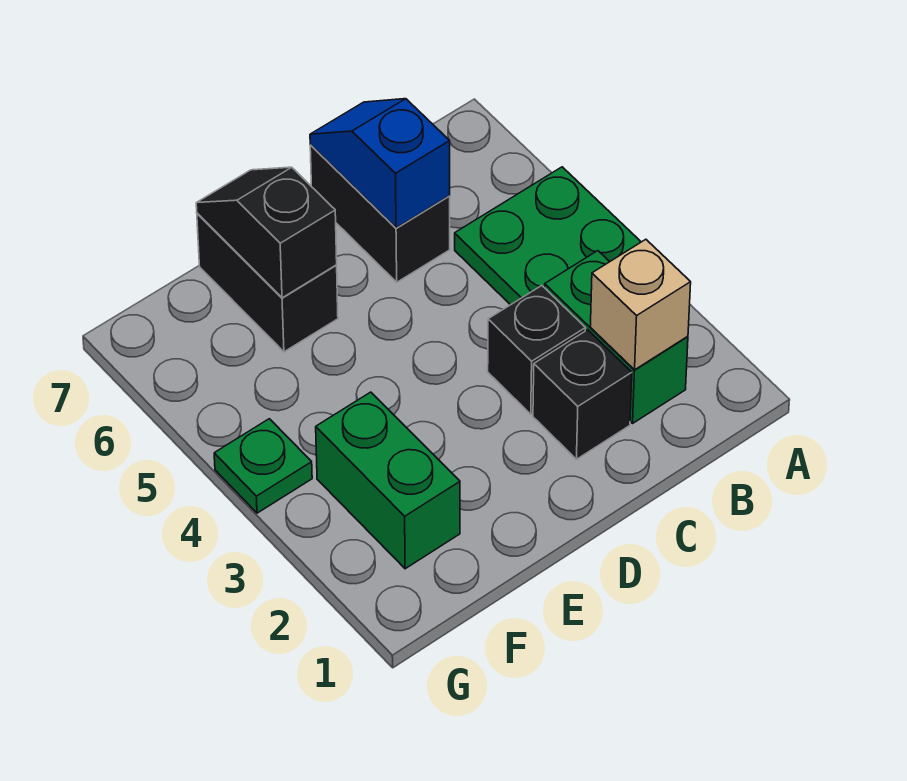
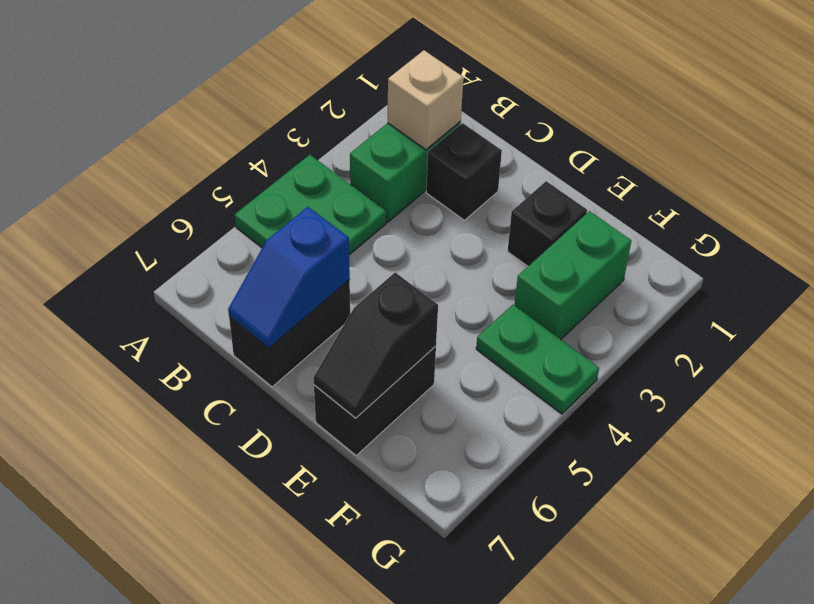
black 1x1 brick [488,286,586,414] -> black 1x1 brick moved to [507,181,587,266]
green 1x1 plate [214,419,312,513] -> green 1x2 plate [476,305,599,414]

